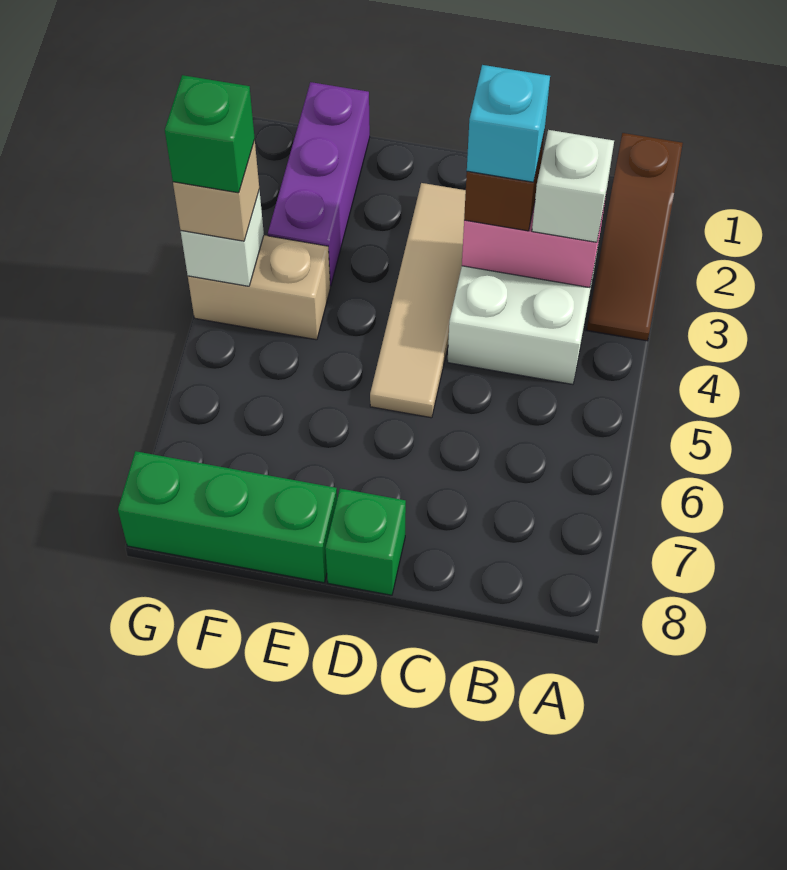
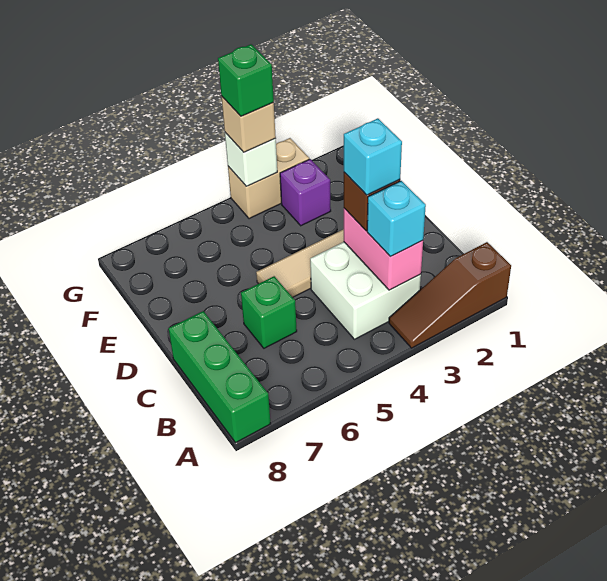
white 1x1 brick [532,130,614,242] -> cyan 1x1 brick [367,181,426,257]
green 1x1 brick [325,489,406,595] -> green 1x1 brick moved to [241,276,297,348]
green 1x3 brick [118,451,337,583] -> green 1x3 brick moved to [169,311,271,443]
purple 1x3 brick [268,82,370,286] -> purple 1x1 brick [280,159,331,226]
tan 1x2 brick [188,235,330,340] -> tan 1x2 brick turned to [228,138,309,219]

